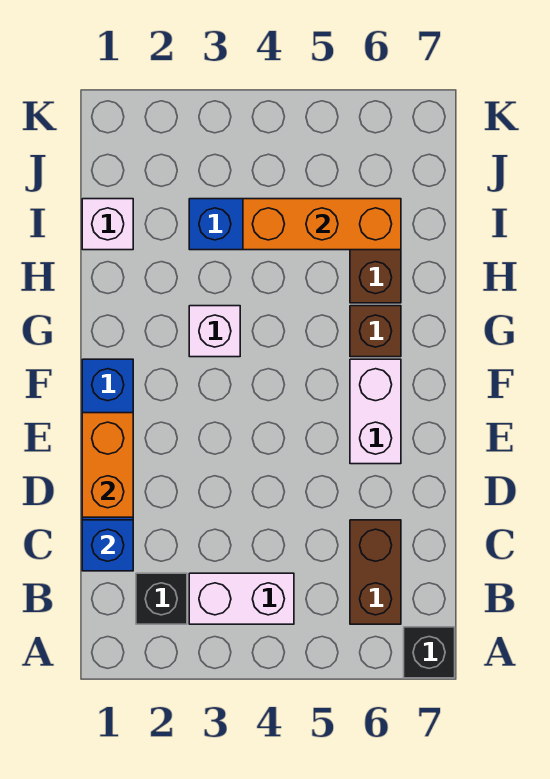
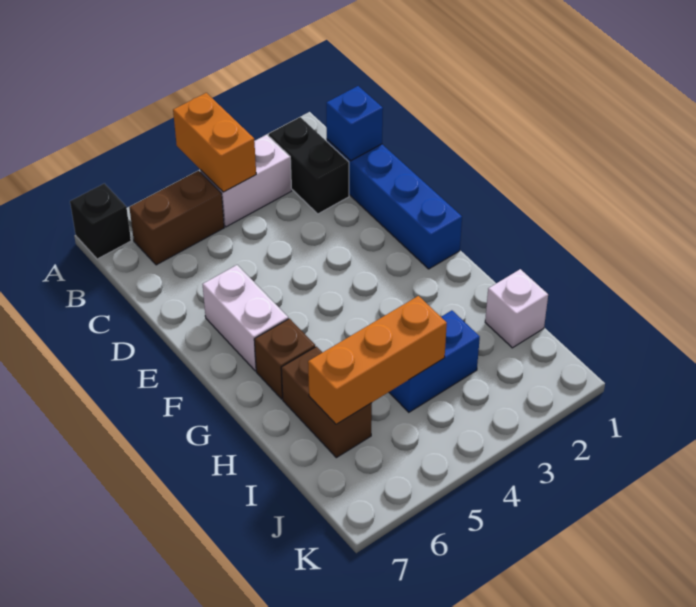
black 1x1 brick [136,573,187,624] -> black 1x2 brick [269,117,349,214]
brown 1x2 brick [350,520,401,624] -> brown 1x2 brick turned to [129,171,224,265]
orange 1x2 brick [82,413,133,517] -> orange 1x2 brick moved to [173,93,256,192]
white 1x1 brick [189,306,240,357] -> none

